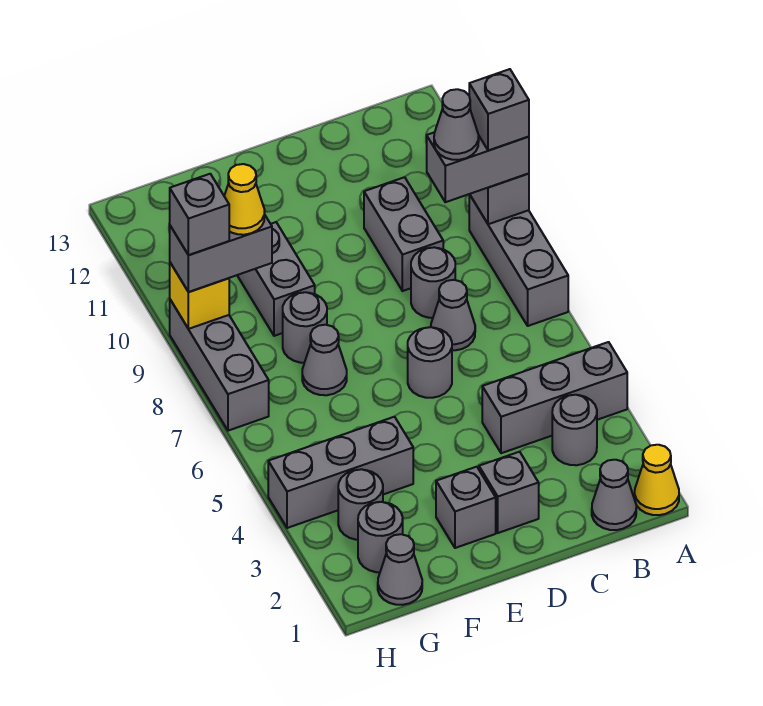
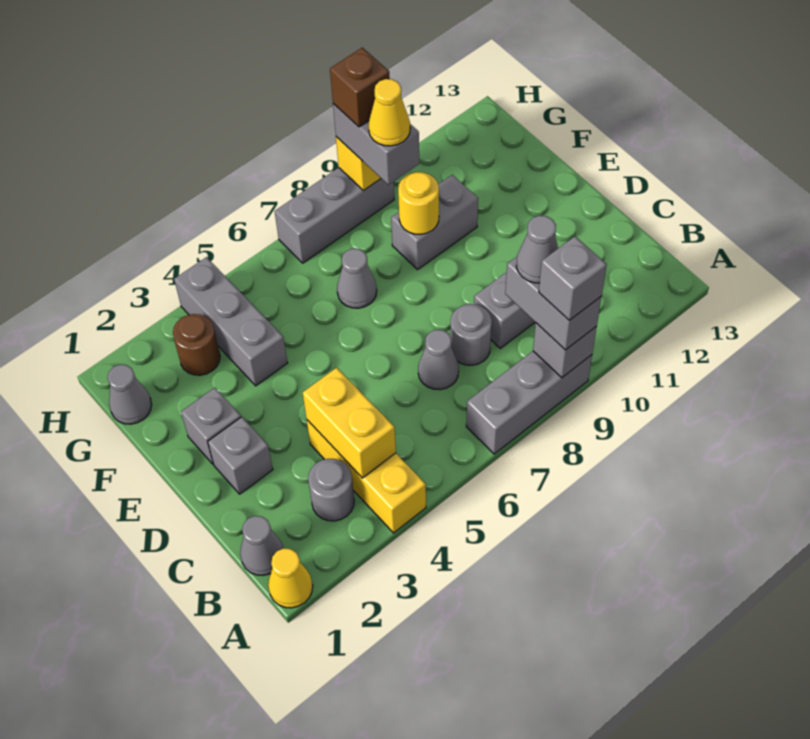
grey 1x3 brick [482,342,627,453] -> yellow 1x3 brick [307,420,426,533]
none -> yellow 1x2 brick [303,368,396,478]
grey 1x1 round brick [408,327,452,398] -> none
grey 1x1 round brick [283,292,327,363] -> none
none -> yellow 1x1 round brick [398,172,439,235]
grey 1x1 round brick [358,502,403,572] -> none
grey 1x1 round brick [338,469,383,540] -> brown 1x1 round brick [173,314,220,375]
grey 1x1 brick [170,174,229,255] -> brown 1x1 brick [330,48,390,127]

